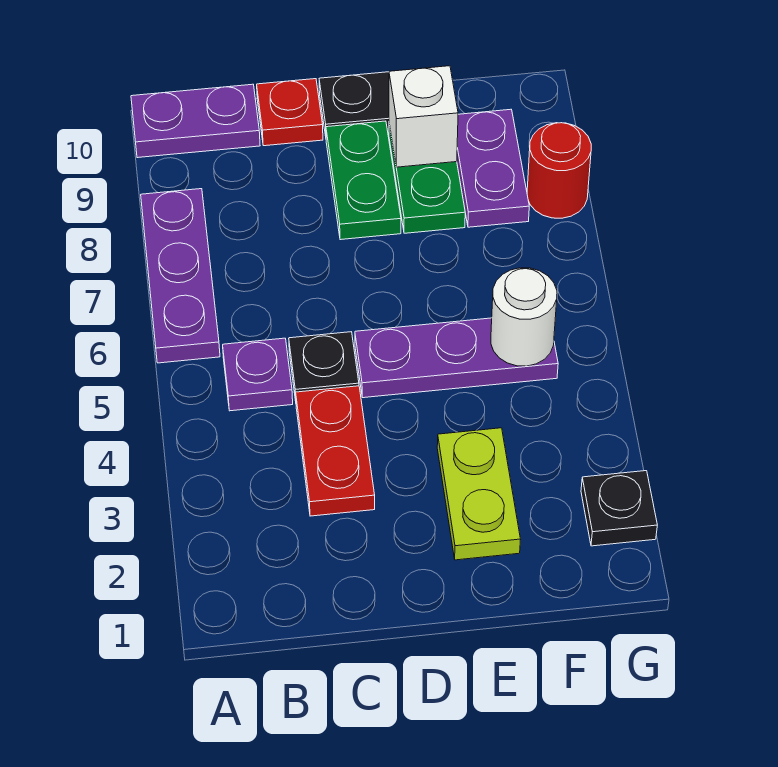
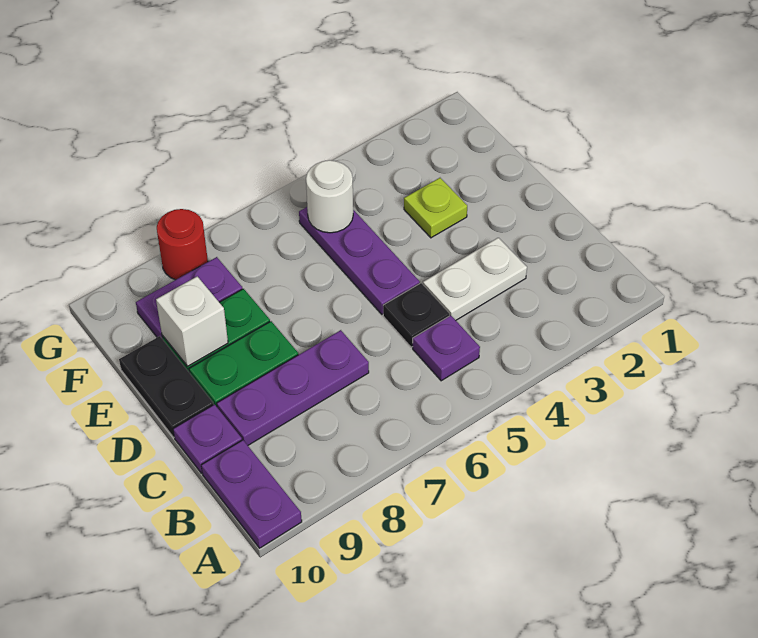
purple 1x3 plate [141,189,220,363] -> purple 1x3 plate moved to [217,330,369,445]
red 1x2 plate [296,386,375,516] -> white 1x2 plate [423,238,527,320]
red 1x1 plate [257,79,323,146] -> purple 1x1 plate [173,405,242,473]
lime 1x2 plate [437,428,521,560] -> lime 1x1 plate [404,178,467,238]
black 1x1 plate [581,471,657,546] -> none

